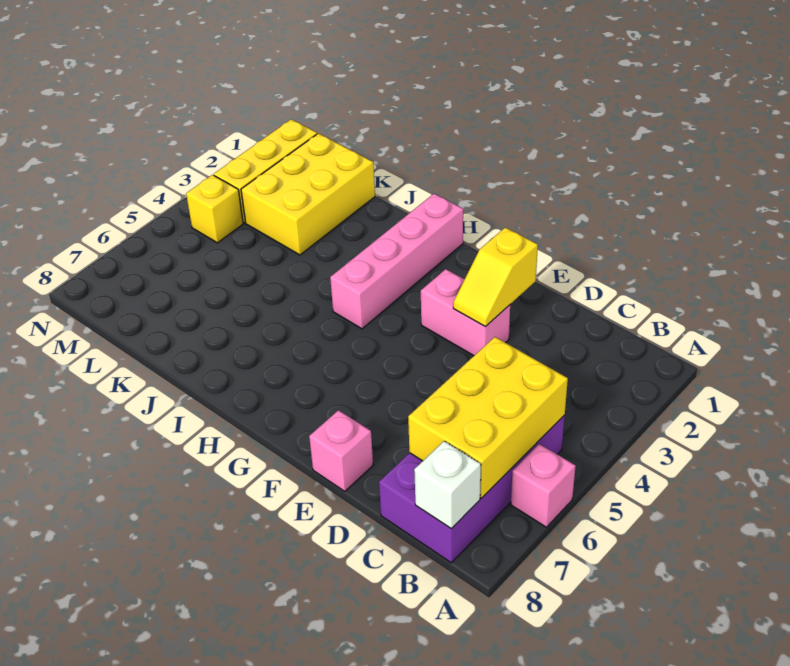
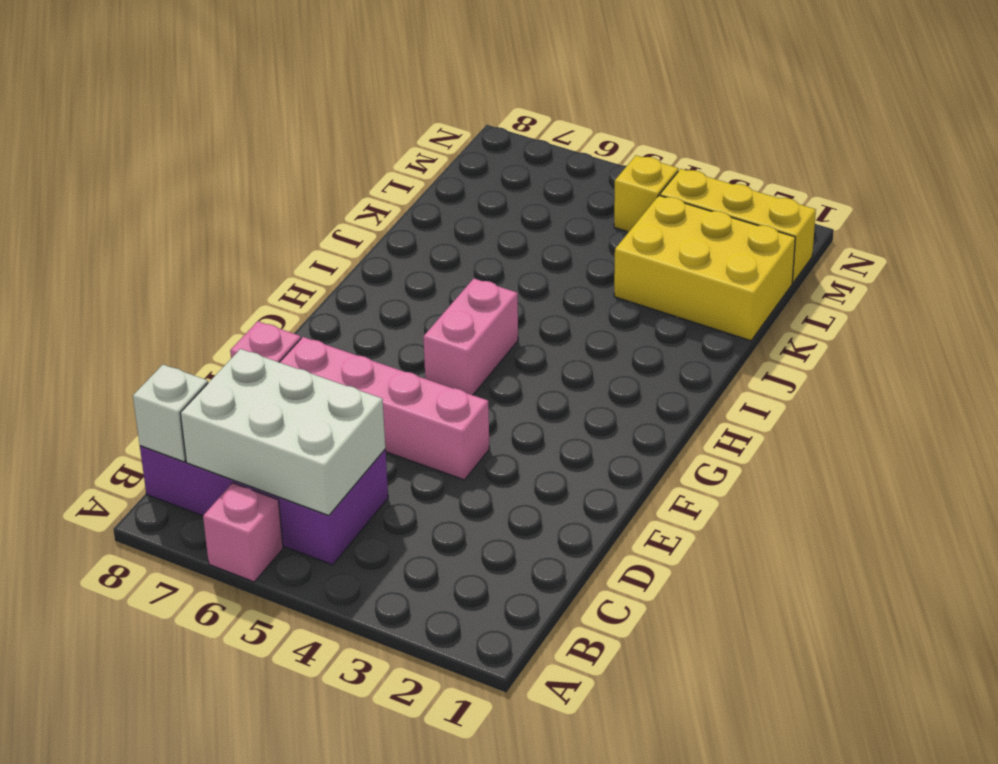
yellow 2x3 brick [408,337,568,498] -> white 2x3 brick [180,349,385,516]
yellow 1x2 slope [453,227,538,326] -> none
pink 1x2 brick [421,269,510,356] -> pink 1x2 brick moved to [423,278,518,395]
pink 1x4 brick [330,194,463,329] -> pink 1x4 brick moved to [280,337,490,480]

